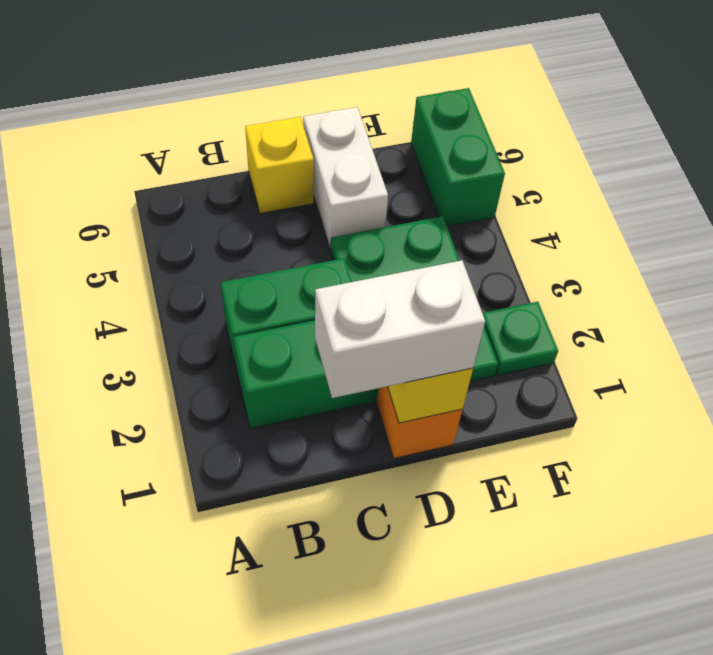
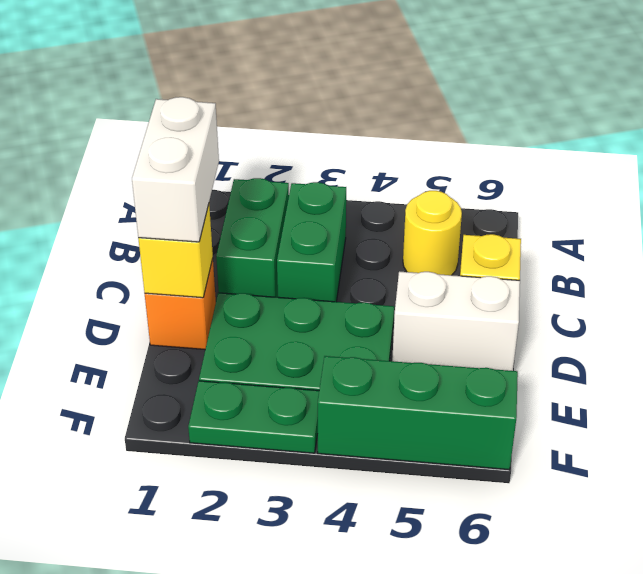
none -> yellow 1x1 round brick [403,191,462,275]
green 1x1 plate [483,302,558,375] -> green 1x2 plate [188,381,319,453]
green 1x2 brick [411,88,505,226] -> green 1x3 brick [318,356,518,470]

